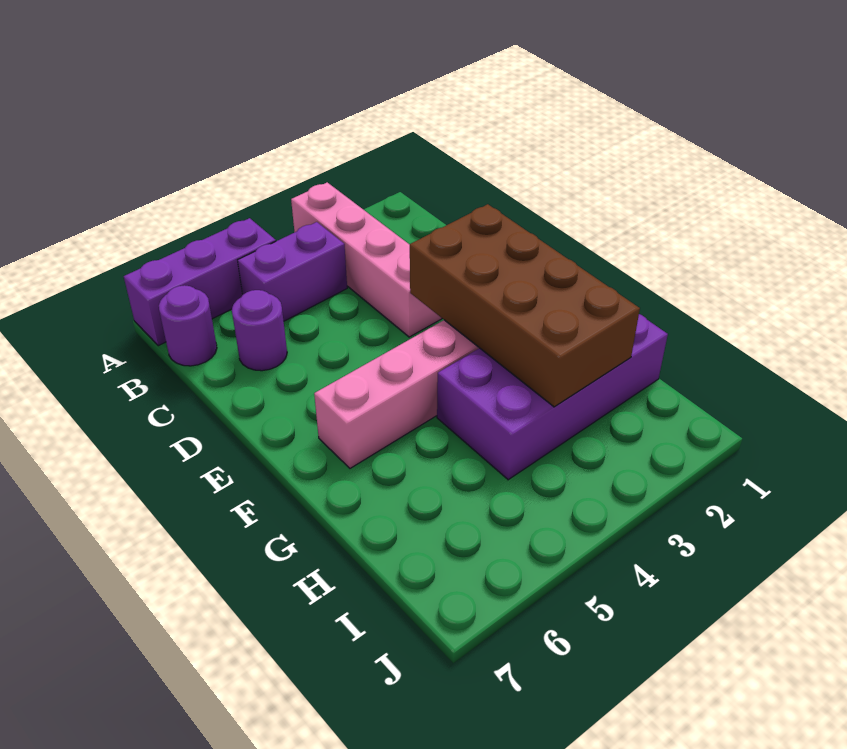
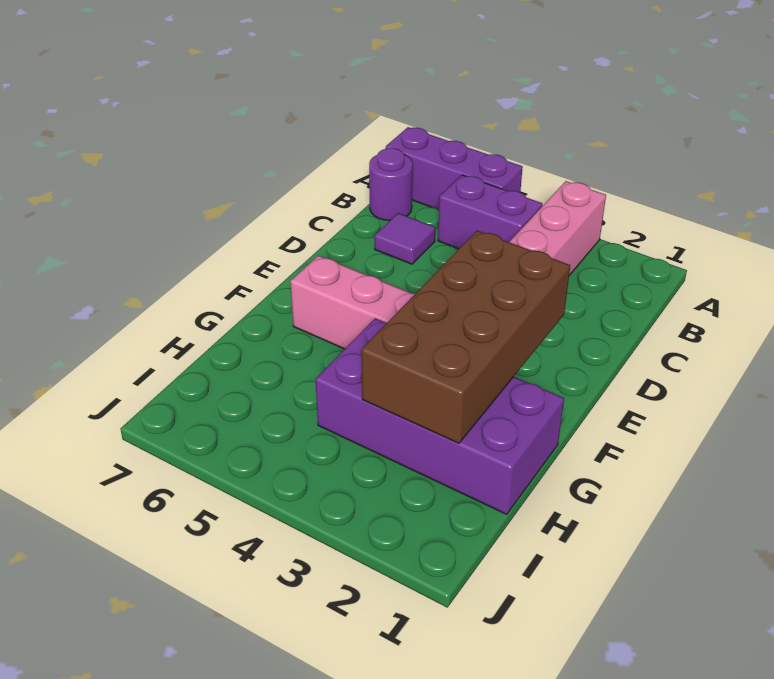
purple 1x1 round brick [232,290,287,371] -> purple 1x1 tile [375,213,435,264]

